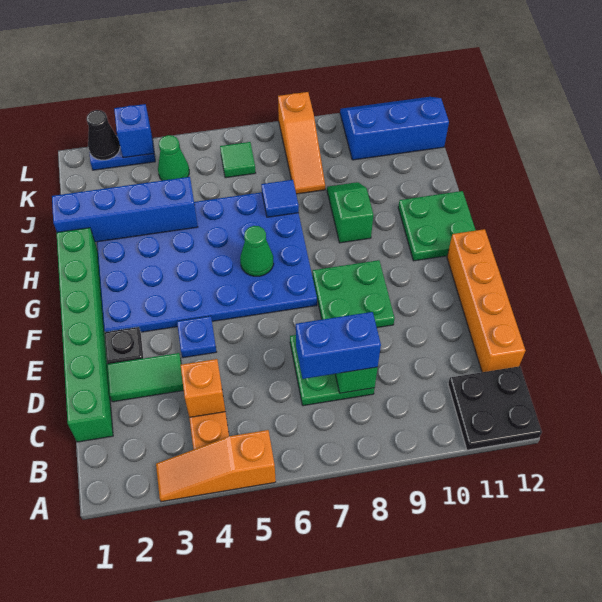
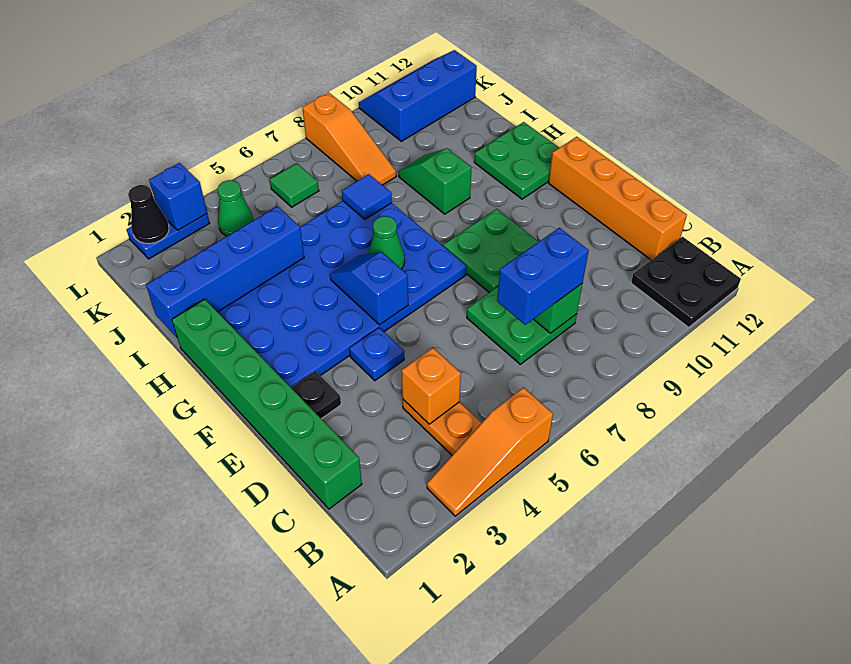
green 1x2 tile [107,353,184,402] -> none
none -> blue 1x2 slope [330,252,408,325]

